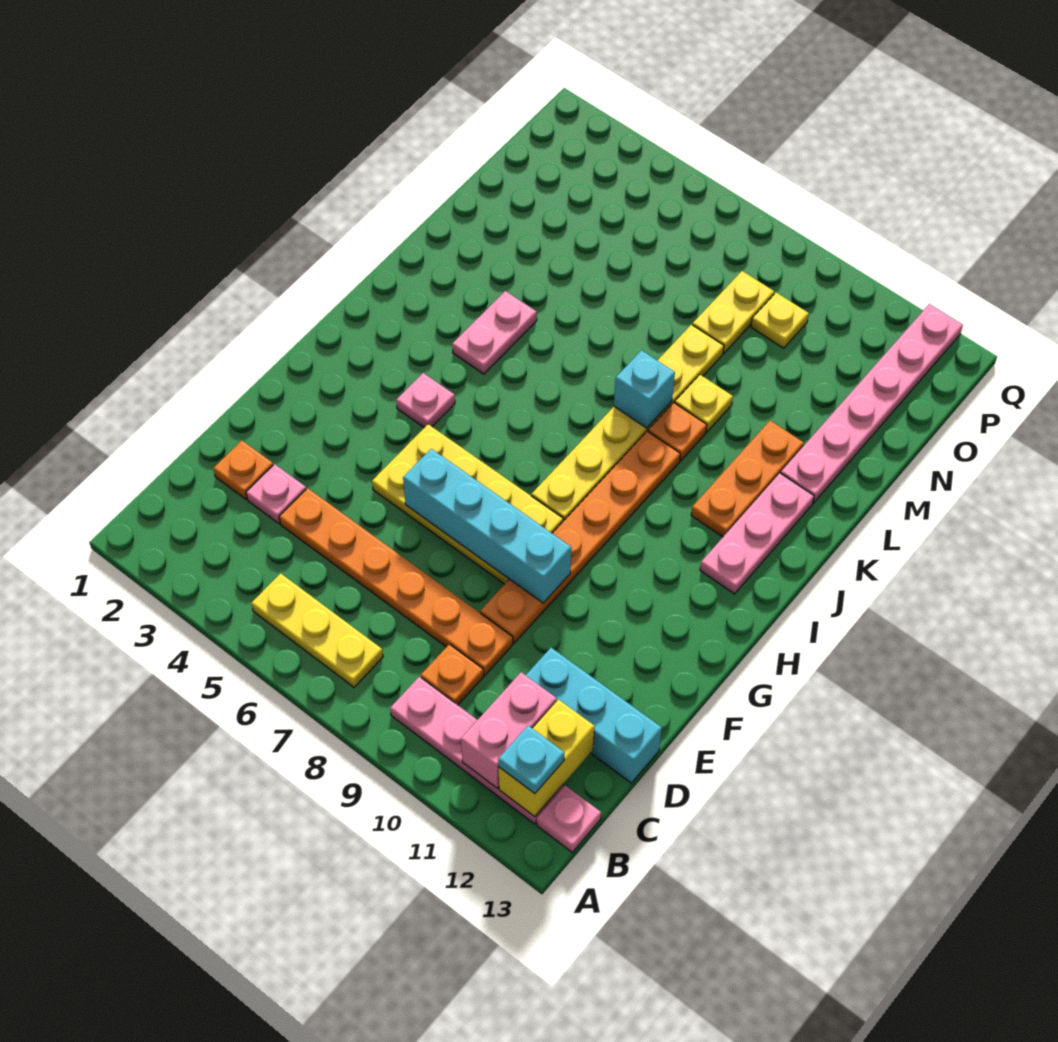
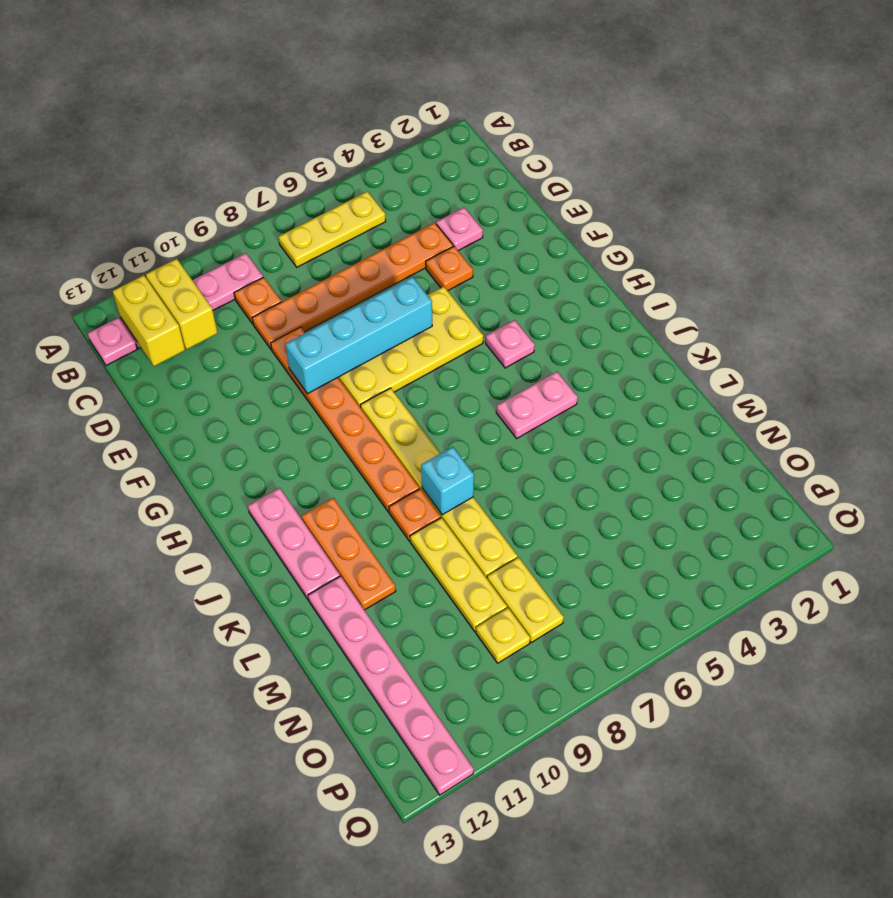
pink 1x2 brick [461,672,557,788] -> yellow 1x2 brick [146,259,217,349]
cyan 1x1 plate [498,726,565,794] -> none
orange 1x1 plate [213,441,273,499] -> orange 1x1 plate moved to [426,246,473,291]
cyan 1x3 brick [526,648,662,783] -> none
pink 1x2 plate [452,291,537,374] -> pink 1x2 plate turned to [496,372,578,438]
yellow 1x1 plate [675,375,733,432] -> yellow 1x3 plate [410,518,507,632]

